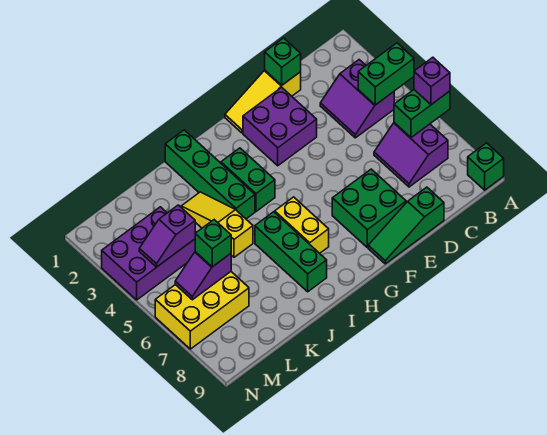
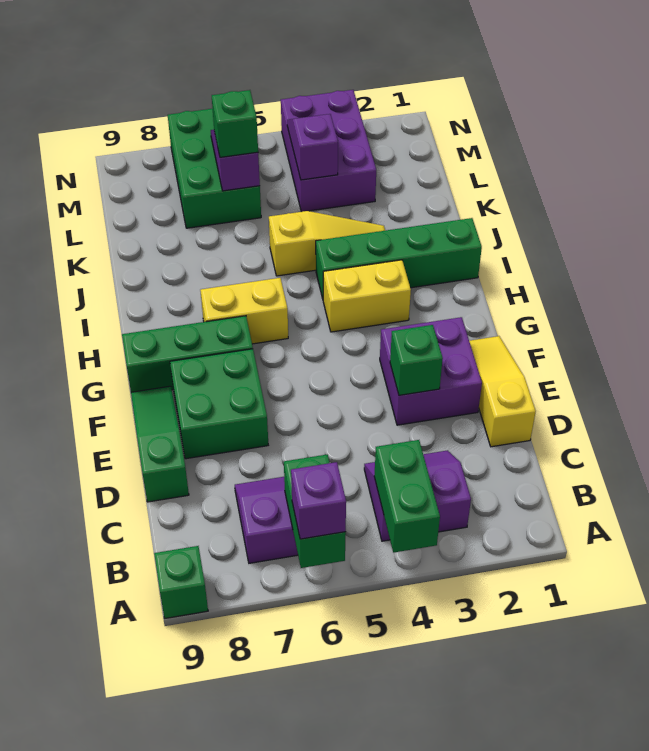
green 1x1 brick [265,38,301,85] -> green 1x1 brick moved to [390,325,443,395]
green 1x2 brick [221,148,275,211] -> yellow 1x2 brick [323,260,411,332]
green 1x3 brick [255,212,327,292] -> green 1x3 brick moved to [122,316,253,392]
yellow 2x3 brick [155,272,249,349] -> green 2x3 brick [168,109,261,228]

